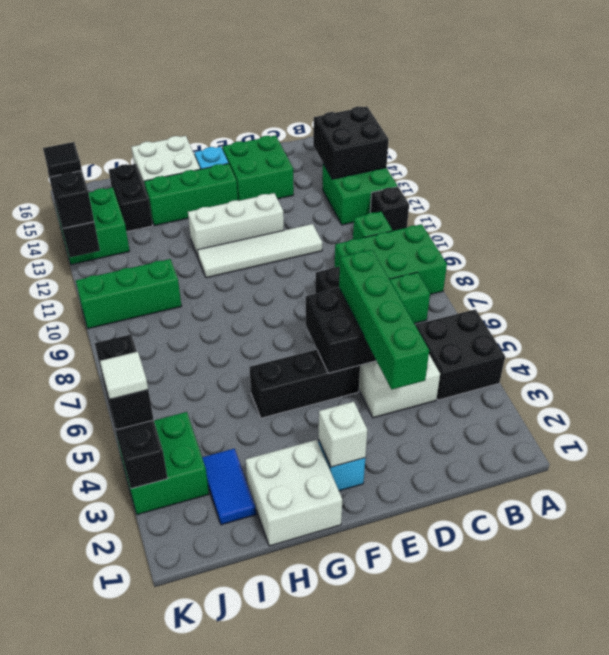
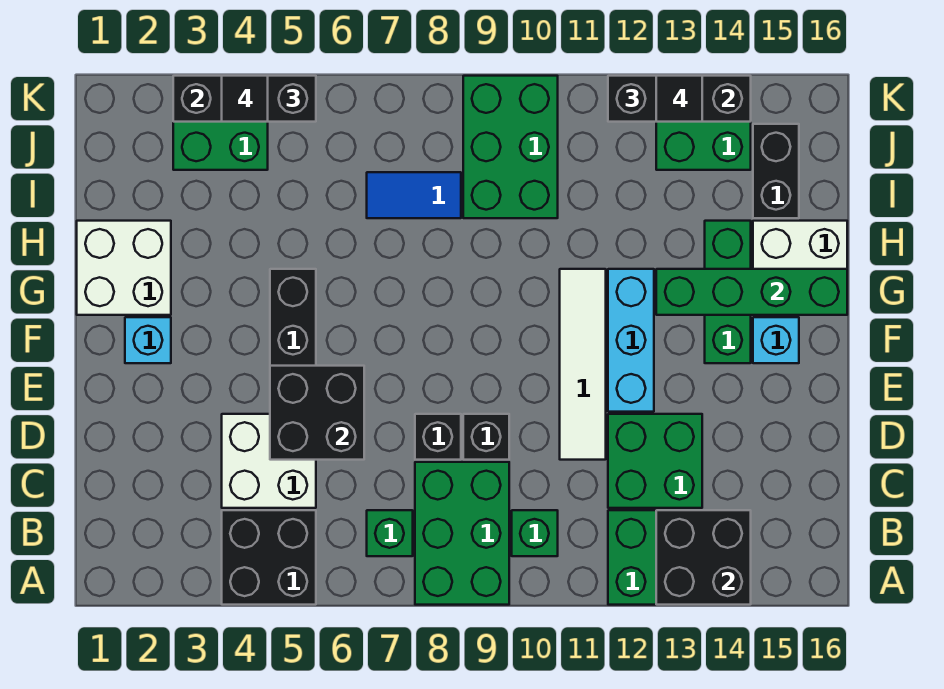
black 1x1 brick [370,187,409,231] -> black 1x1 brick moved to [463,414,509,460]
green 1x4 brick [339,250,429,390] -> green 1x4 brick moved to [656,269,847,315]
green 2x2 brick [222,135,294,201] -> green 2x2 brick moved to [608,414,702,508]
white 1x3 brick [188,193,284,256] -> cyan 1x3 brick [608,269,654,412]
white 1x1 brick [319,402,367,467] -> none
blue 1x2 tile [202,449,256,525] -> blue 1x2 tile moved to [367,172,461,218]
green 1x3 brick [76,259,181,329] -> green 2x3 brick [463,76,558,218]
black 1x2 brick [109,164,153,232] -> black 1x2 brick turned to [753,124,799,218]
white 1x1 tile [100,352,148,399] -> black 1x1 tile [222,76,268,122]

